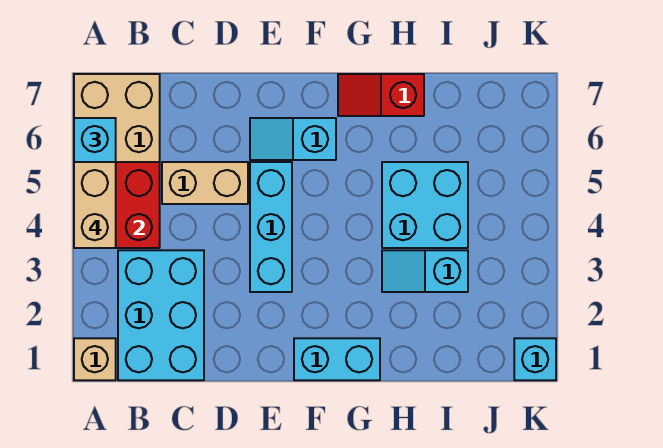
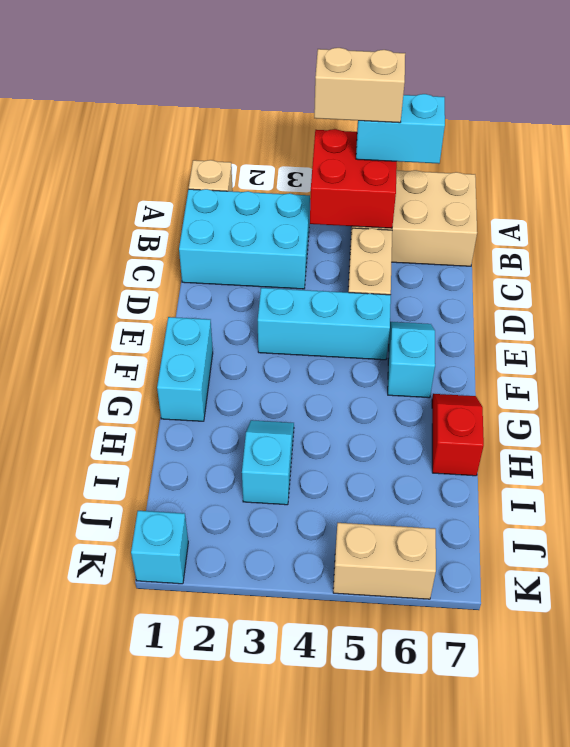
cyan 2x2 brick [382,162,468,248] -> none
none -> tan 1x2 brick [333,523,436,599]

